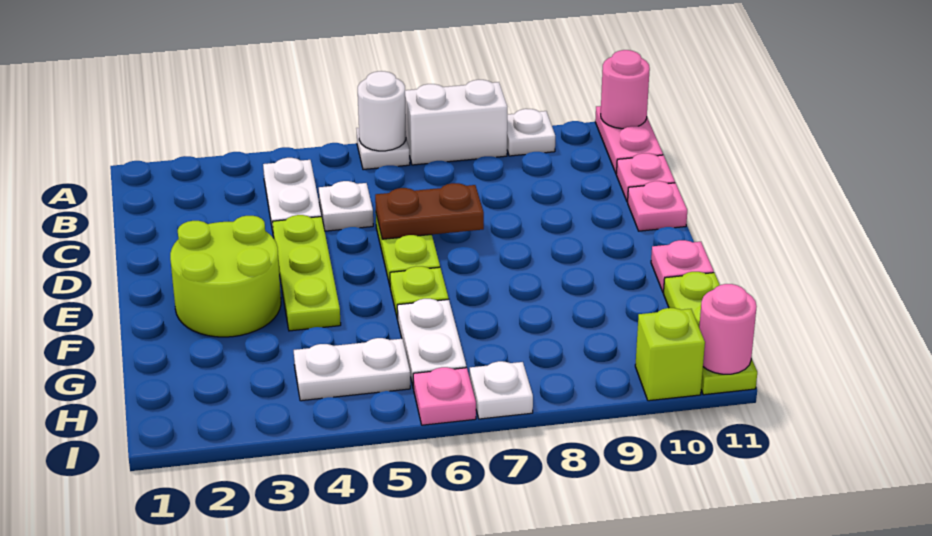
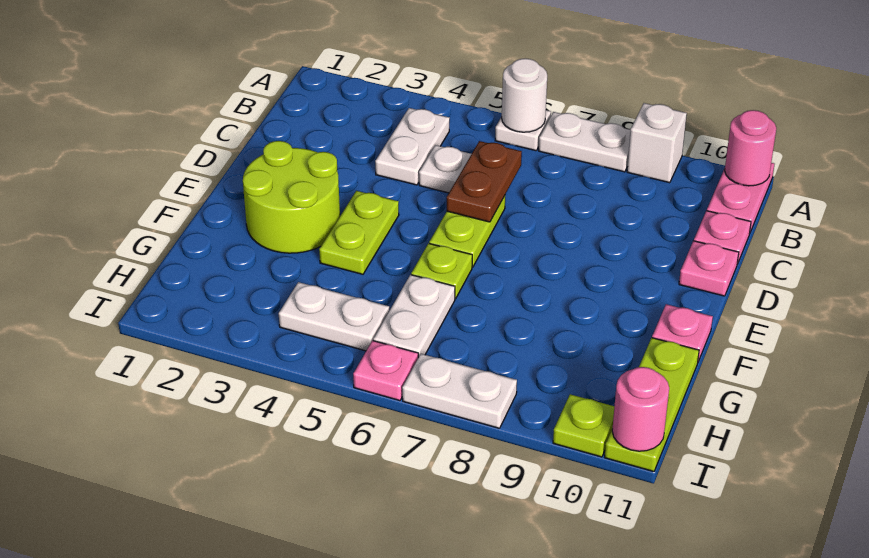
white 1x2 brick [405,80,507,165] -> white 1x2 plate [539,112,631,172]
white 1x1 plate [507,109,555,156] -> white 1x1 brick [627,103,687,183]
lime 1x3 plate [272,215,341,331] -> lime 1x2 plate [319,191,399,274]
brown 1x2 plate [375,183,484,239] -> brown 1x2 plate turned to [447,141,522,222]
white 1x1 plate [470,361,533,419] -> white 1x2 plate [402,354,517,428]
lime 1x1 brick [635,308,705,401] -> lime 1x1 plate [553,394,614,457]

